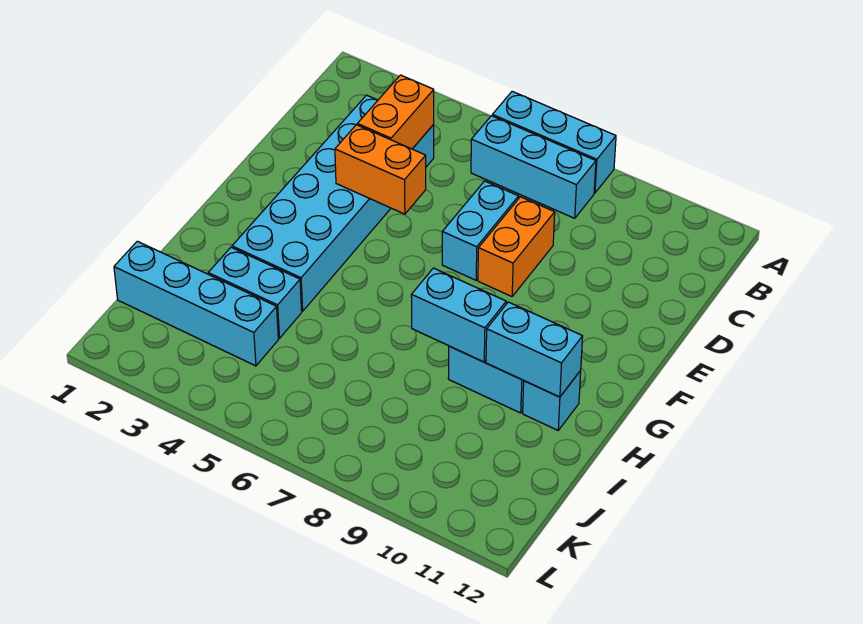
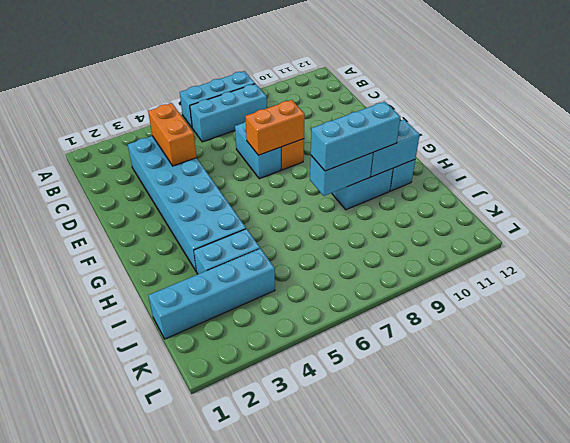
orange 1x2 brick [335,125,426,214] -> orange 1x2 brick moved to [245,100,305,155]
none -> cyan 1x3 brick [311,102,400,171]

